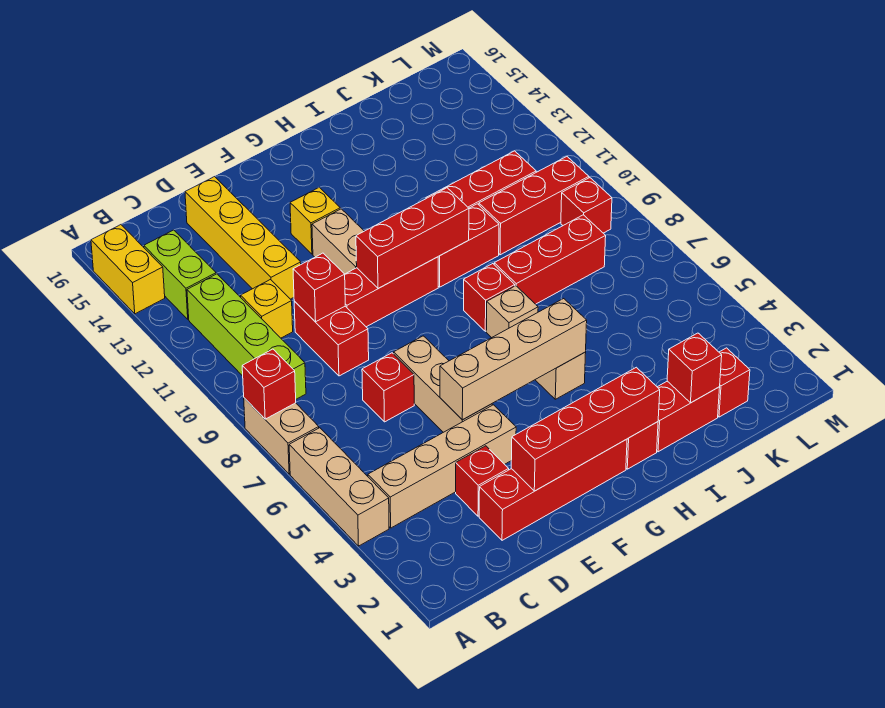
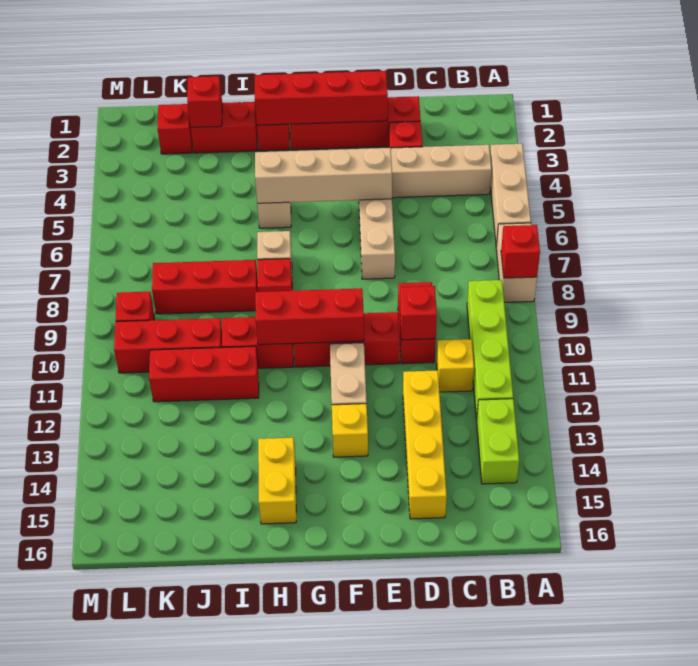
yellow 1x2 brick [91,225,165,314] -> yellow 1x2 brick moved to [258,438,296,524]
red 1x1 brick [362,353,414,422] -> none

